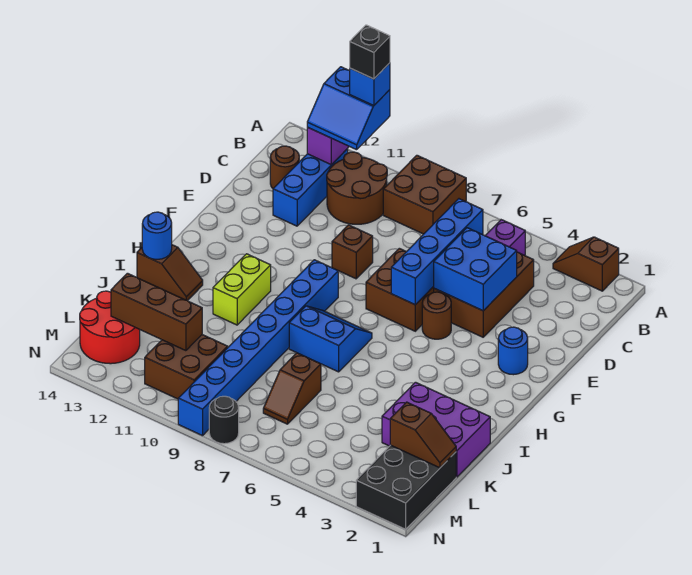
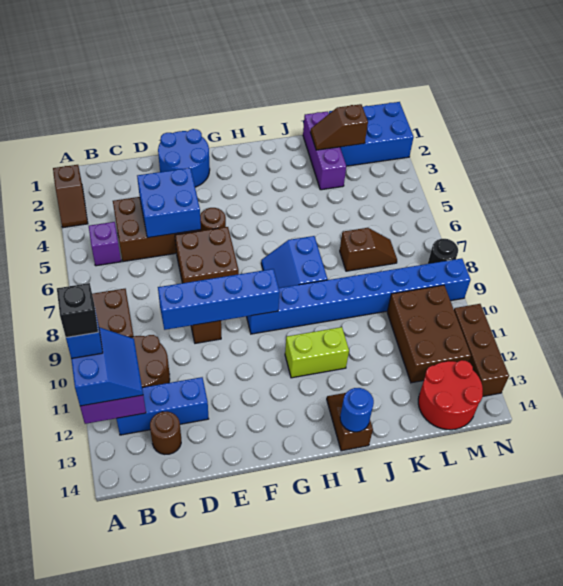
blue 1x4 brick [391,199,483,305] -> blue 1x4 brick moved to [158,269,280,330]
blue 1x1 round brick [498,327,528,375] -> blue 2x2 round brick [158,129,210,187]
purple 2x3 brick [382,382,490,477] -> purple 1x3 brick [303,111,346,190]
black 2x3 brick [356,445,456,529] -> blue 2x3 brick [329,102,414,166]
brown 1x2 slope [390,402,456,468] -> brown 1x2 slope turned to [310,104,368,150]
brown 2x2 brick [145,335,228,399] -> brown 2x3 brick [387,285,471,383]
brown 1x3 brick [111,273,202,351] -> brown 1x3 brick moved to [454,304,509,396]

